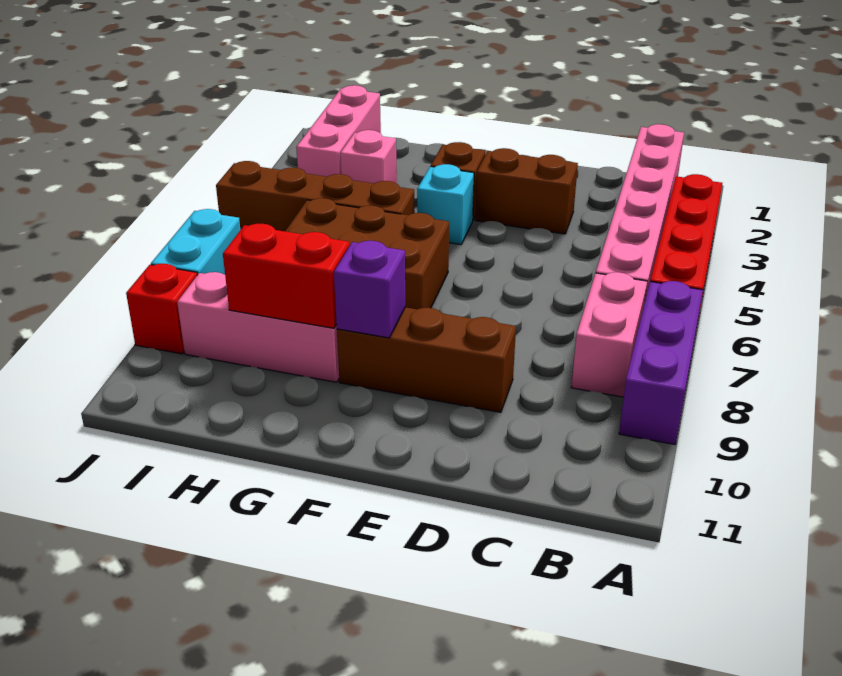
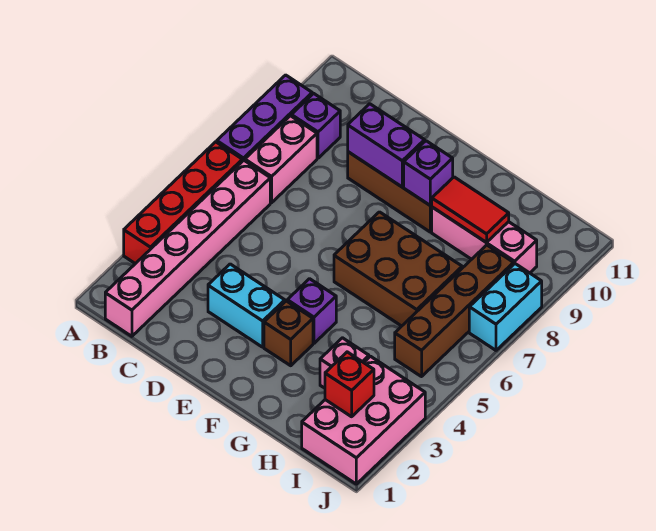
none -> purple 1x1 brick [291,93,340,158]
brown 1x2 brick [475,148,578,234] -> cyan 1x2 brick [208,264,285,347]
none -> purple 1x2 brick [348,104,425,187]
cyan 1x1 brick [417,164,474,245] -> purple 1x1 brick [287,279,336,343]
brown 1x4 brick [216,161,415,231] -> brown 1x4 brick turned to [395,245,514,377]
red 1x2 brick [223,224,350,328] -> red 1x2 tile [432,177,509,242]
pink 1x3 brick [296,85,381,177] -> pink 2x3 brick [302,356,425,484]
red 1x1 brick [126,264,197,354] -> red 1x1 brick moved to [325,352,374,417]

